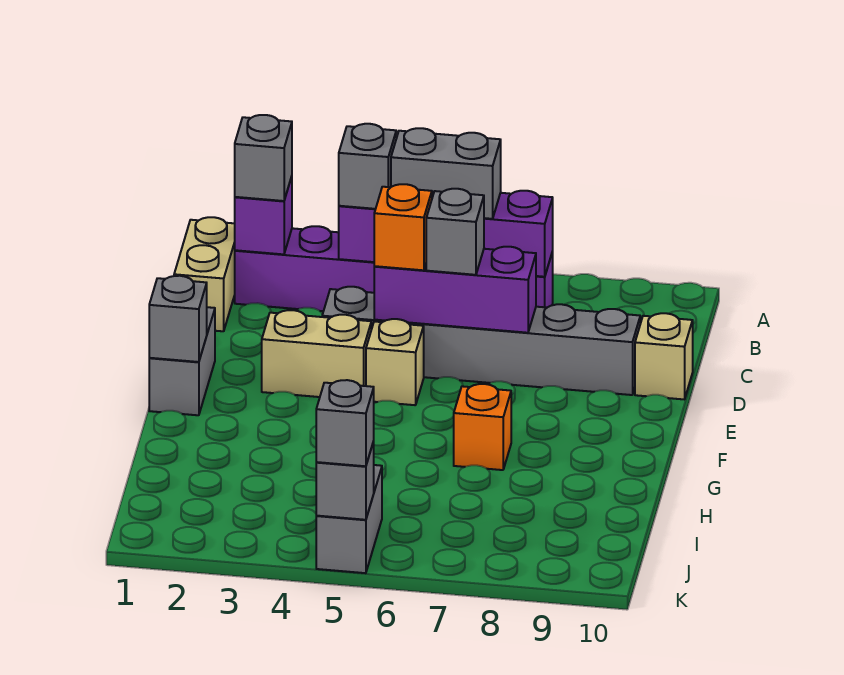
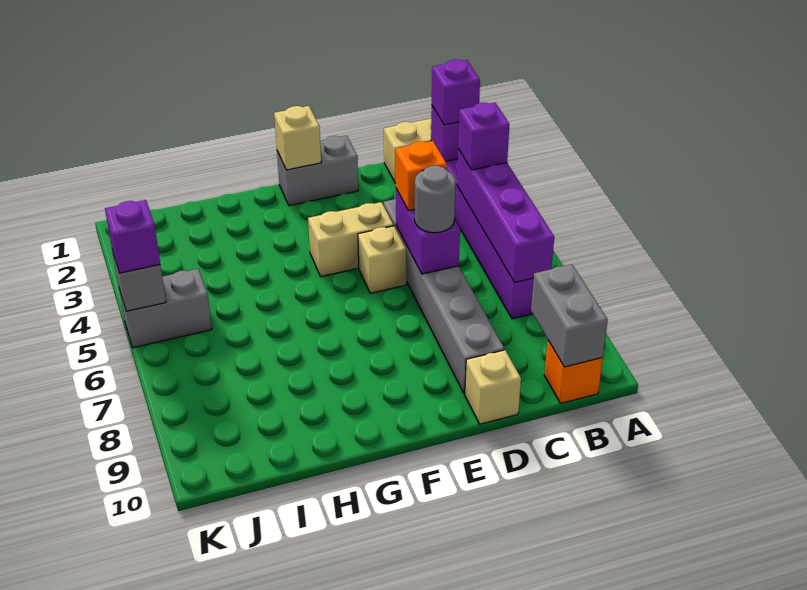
grey 1x1 brick [235,115,292,201] -> purple 1x1 brick [432,60,480,125]
grey 1x1 brick [339,124,396,209] -> purple 1x1 brick [458,103,509,170]
grey 1x2 brick [391,128,501,219] -> grey 1x2 brick moved to [531,265,608,367]
purple 1x3 brick [374,247,536,333] -> purple 1x2 brick [396,189,460,274]
grey 1x1 brick [426,189,484,275] -> grey 1x1 round brick [414,166,456,233]
tan 1x2 brick [262,310,371,397] -> tan 1x2 brick turned to [308,202,394,277]
grey 1x1 brick [149,276,207,362] -> tan 1x1 brick [274,106,321,170]
orange 1x1 brick [454,384,511,470] -> orange 1x1 brick moved to [544,341,603,404]
grey 1x1 brick [316,380,374,466] -> purple 1x1 brick [105,200,160,273]

